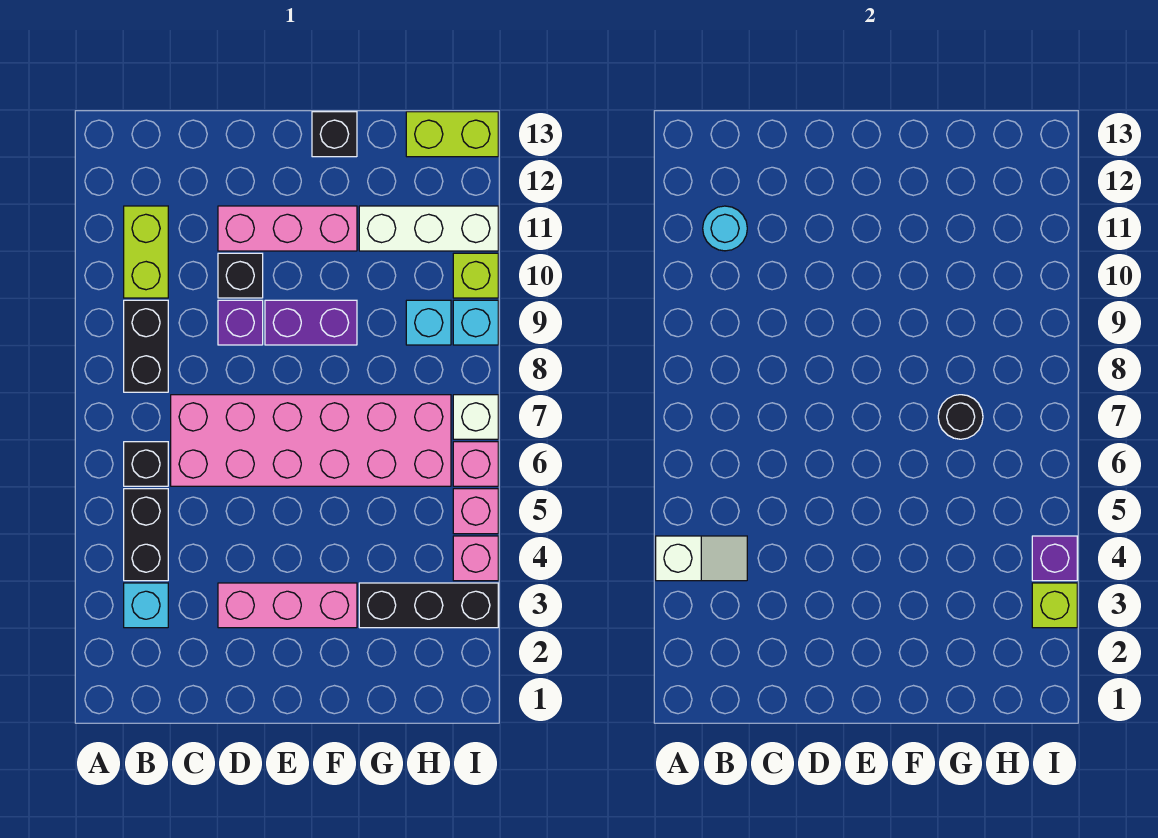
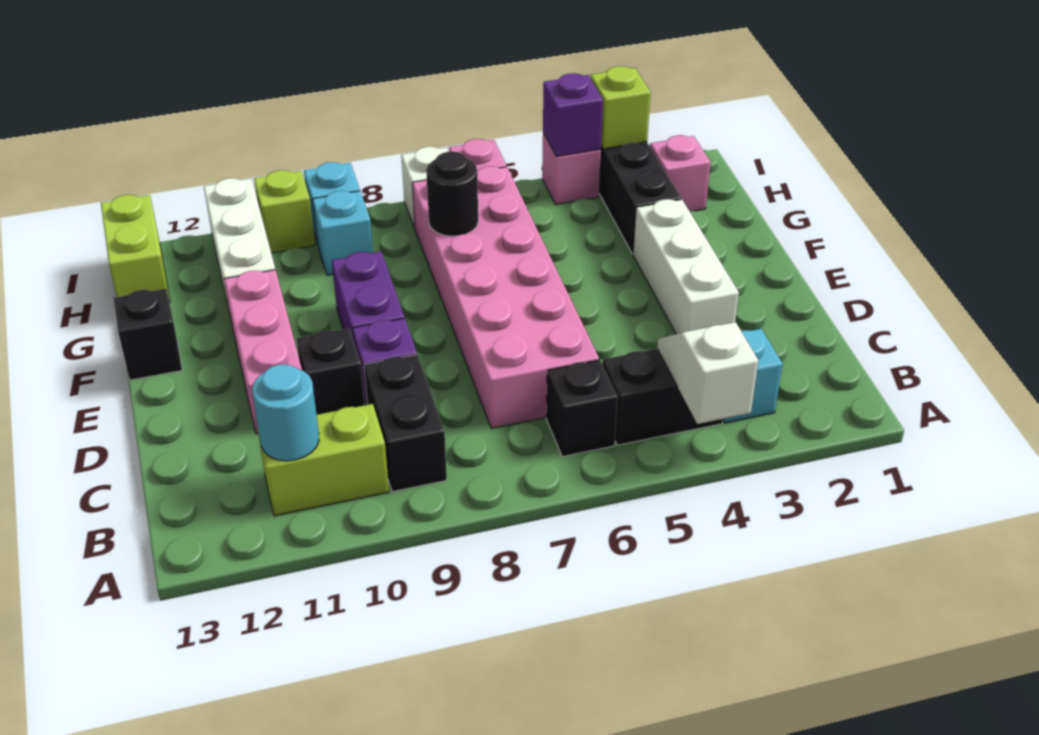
black 1x2 brick [124,300,168,392] -> black 1x2 brick turned to [364,354,447,492]
pink 1x3 brick [218,583,357,628] -> white 1x3 brick [633,199,739,334]
pink 1x1 brick [453,489,498,534] -> pink 1x1 brick moved to [650,135,710,211]

